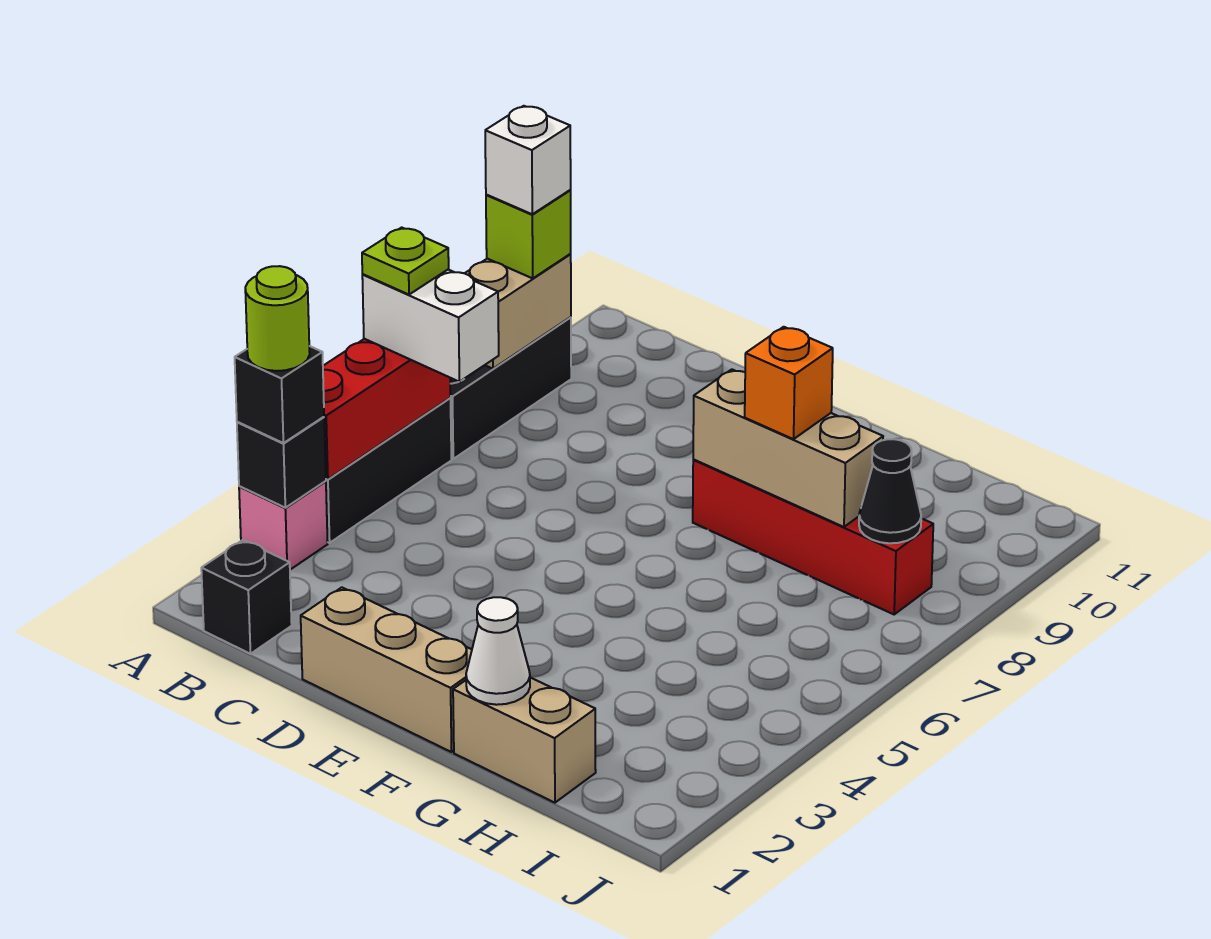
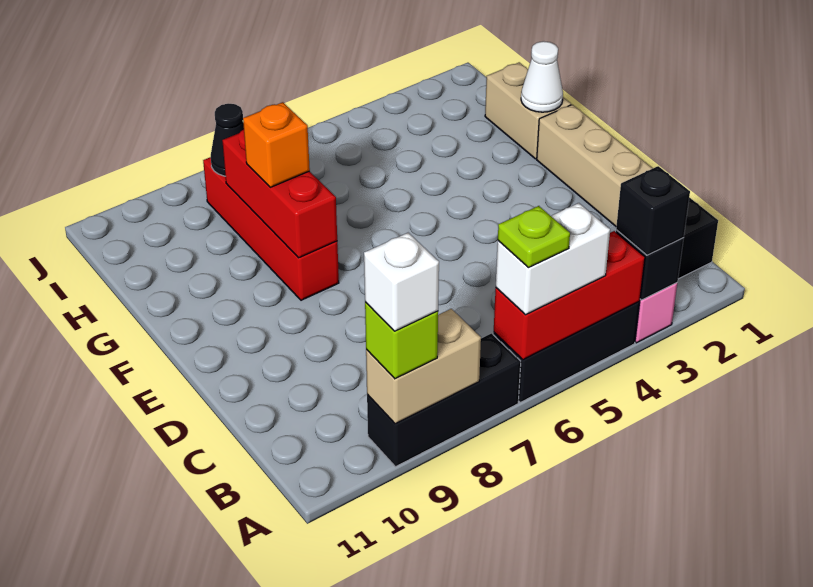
lime 1x1 round brick [245,266,310,371] -> none
white 1x2 brick [362,270,499,382] -> white 1x2 brick turned to [496,203,610,315]
tan 1x3 brick [693,369,883,527] -> red 1x3 brick [222,130,337,258]

